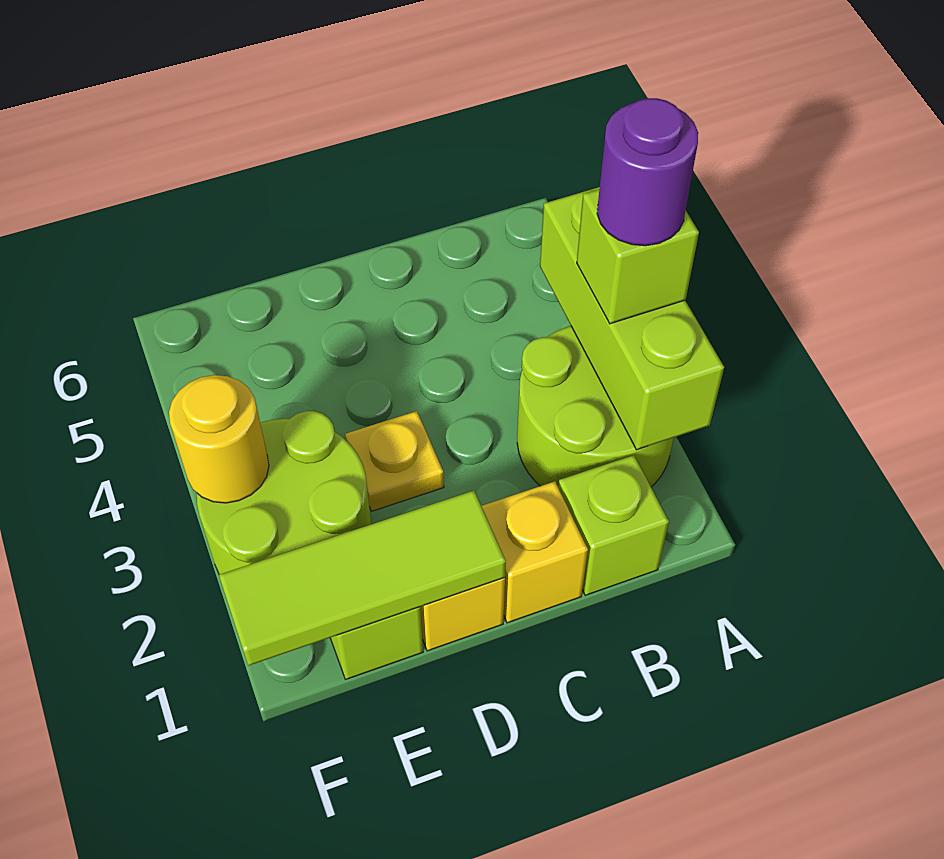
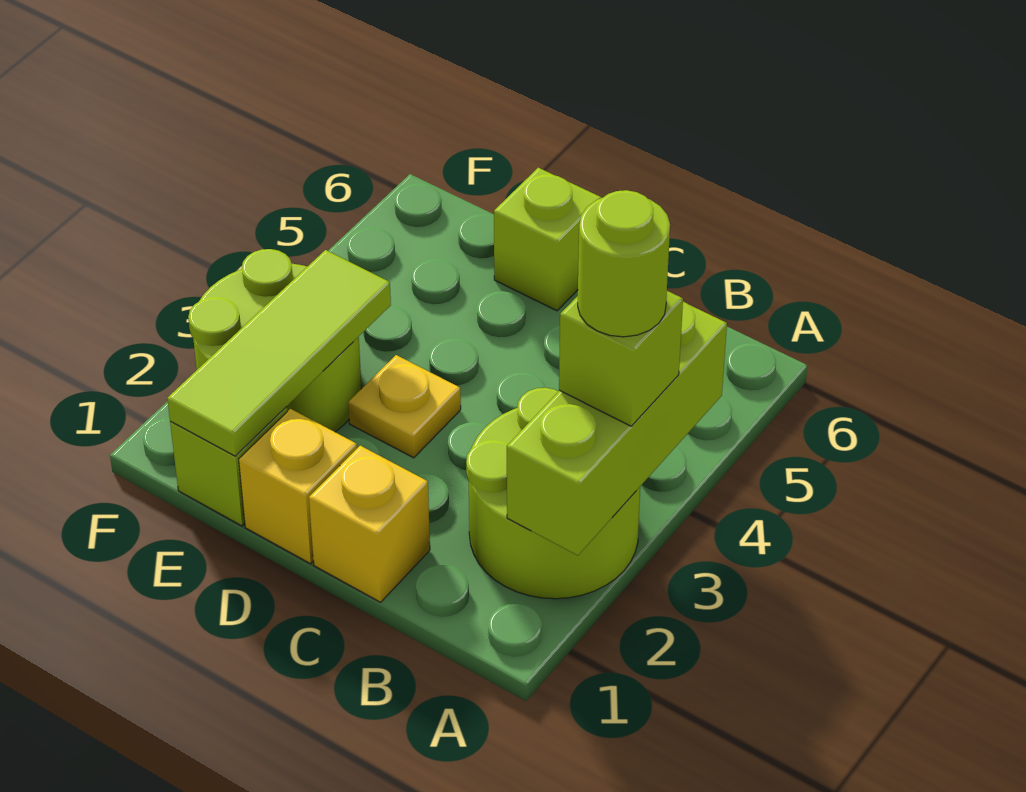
purple 1x1 round brick [597,98,698,246] -> lime 1x1 round brick [578,190,670,337]
lime 1x1 brick [558,455,669,595] -> lime 1x1 brick moved to [494,168,602,311]
lime 1x3 tile [219,491,506,666] -> lime 1x3 tile turned to [167,250,391,456]
yellow 1x1 round brick [169,375,269,503] -> none

